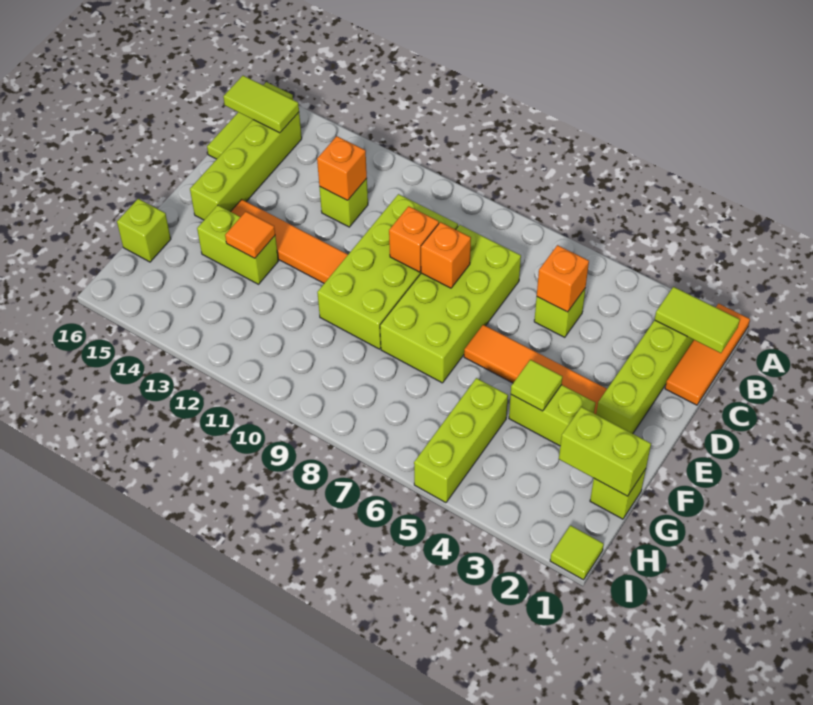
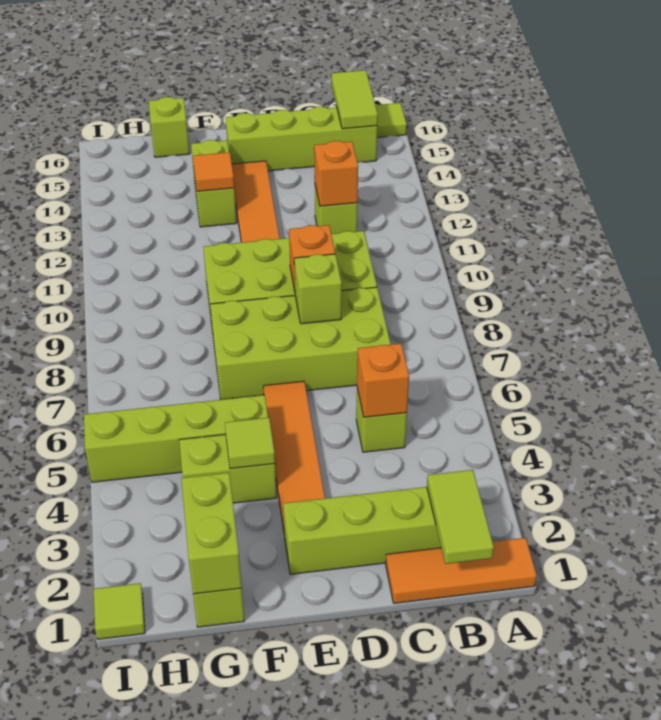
orange 1x1 brick [421,222,471,288] -> lime 1x1 brick [294,254,342,324]
lime 1x2 brick [509,385,595,446] -> lime 1x2 brick turned to [179,434,277,503]
lime 1x3 brick [414,378,508,503] -> lime 1x4 brick [84,395,268,482]

